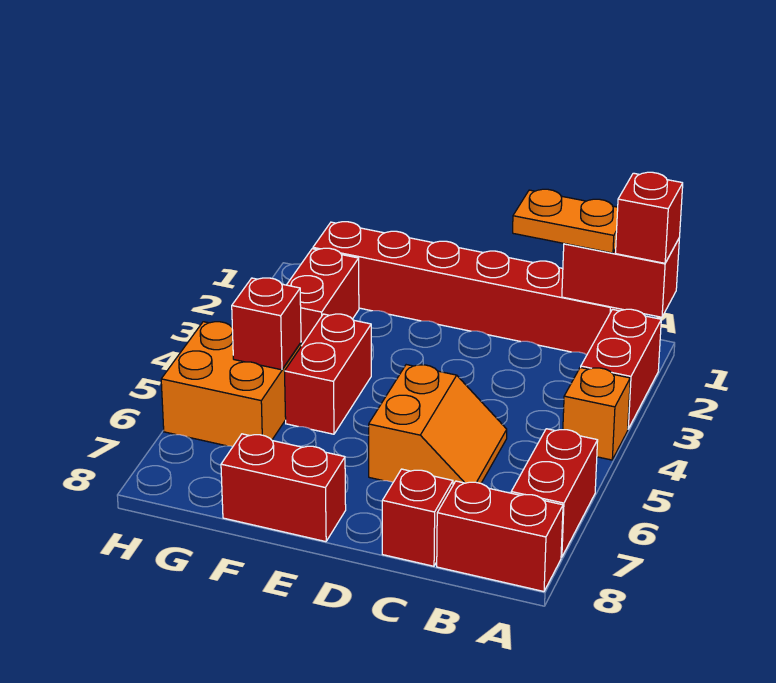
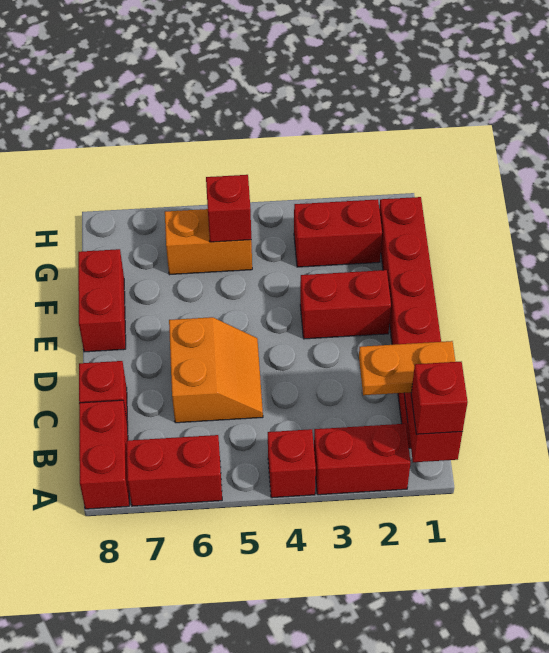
orange 1x1 brick [563,368,630,460] -> red 1x1 brick [268,429,316,498]
orange 1x2 plate [513,189,618,253] -> orange 1x2 plate turned to [359,341,455,395]
orange 2x2 slope [369,365,507,485] -> orange 2x2 slope turned to [169,317,263,423]
red 1x2 brick [285,314,371,434] -> red 1x2 brick moved to [300,270,391,339]
orange 2x2 brick [161,322,301,446] -> orange 1x2 brick [165,209,252,275]

